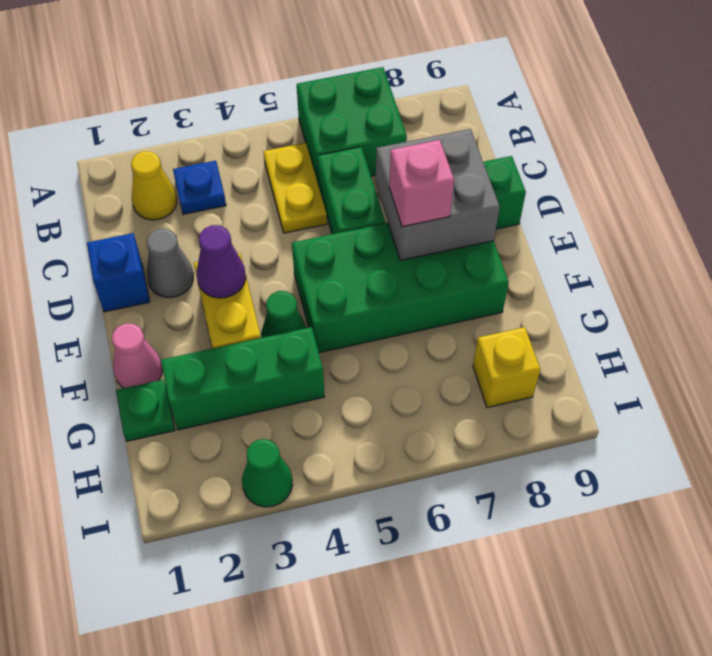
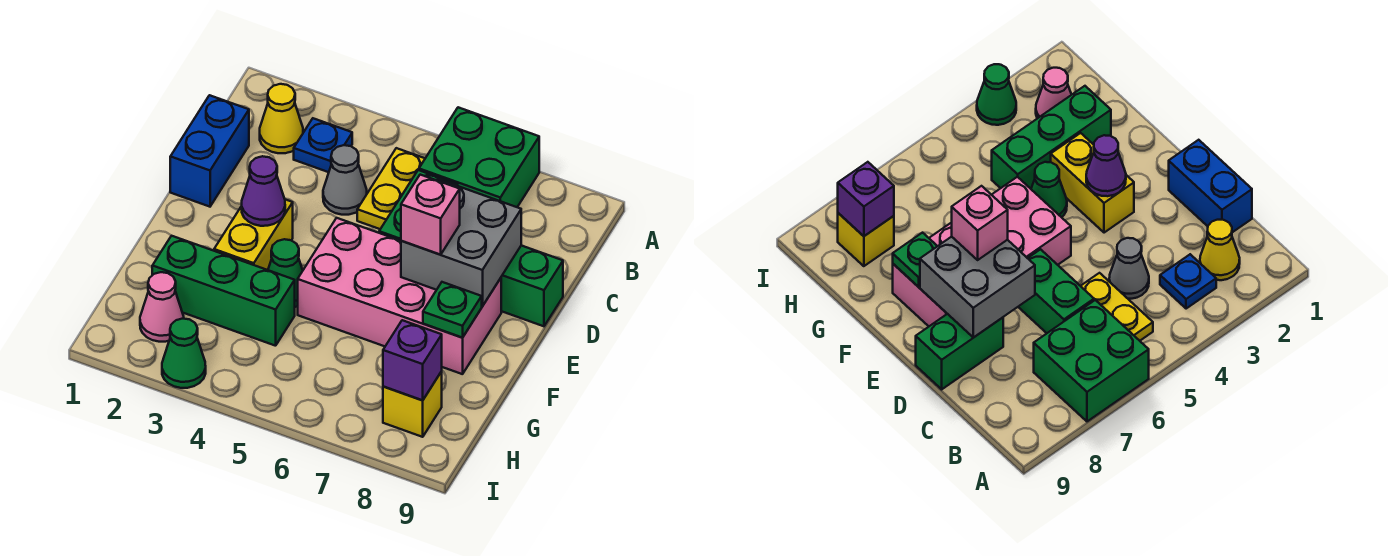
blue 1x1 brick [87,233,150,312] -> blue 1x2 brick [170,95,249,207]
grey 1x1 cone [147,229,193,298] -> grey 1x1 cone moved to [323,145,367,215]
green 2x4 brick [292,223,509,353] -> pink 2x4 brick [298,218,501,374]
pink 1x1 cone [112,324,162,388] -> pink 1x1 cone moved to [140,272,184,342]
green 1x1 plate [116,380,175,441] -> green 1x1 plate moved to [423,282,482,338]
none -> purple 1x1 brick [383,320,442,400]

